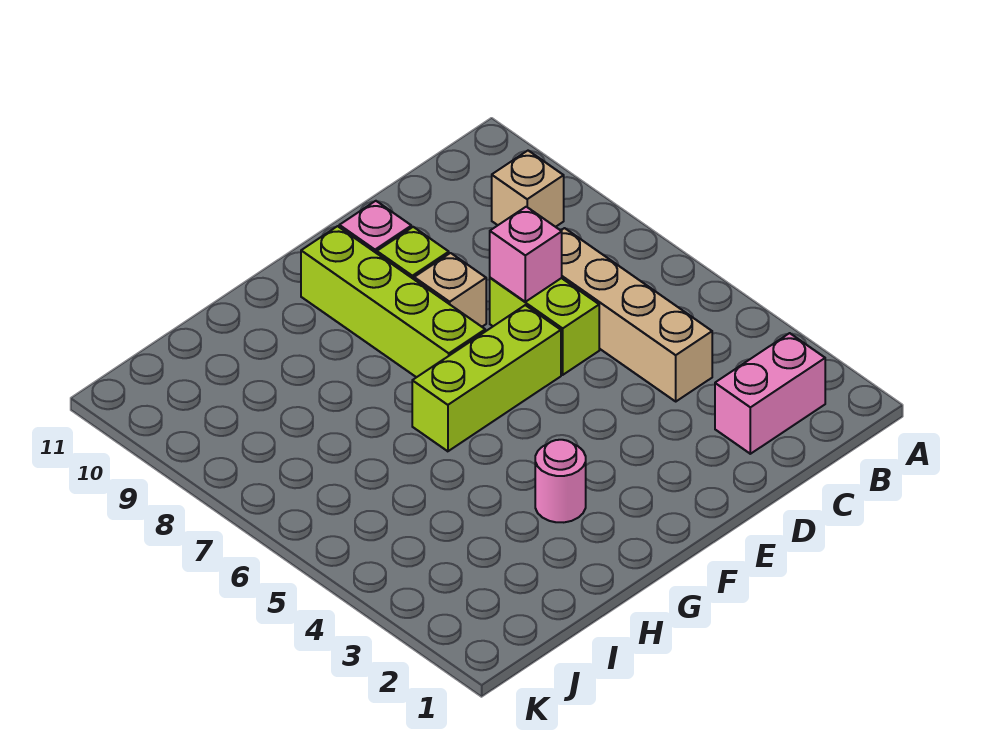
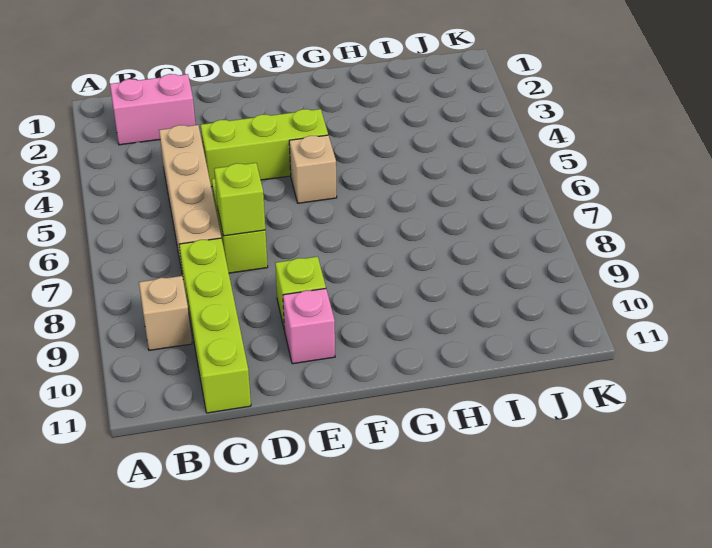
pink 1x1 brick [490,207,562,302] -> lime 1x1 brick [214,163,265,236]
lime 1x3 brick [412,305,561,451] -> lime 1x3 brick moved to [201,109,328,187]
tan 1x1 brick [414,253,486,327] -> tan 1x1 brick moved to [289,135,337,203]
lime 1x4 brick [301,226,485,377] -> lime 1x4 brick moved to [179,238,251,413]
pink 1x1 round brick [535,440,586,522] -> none

